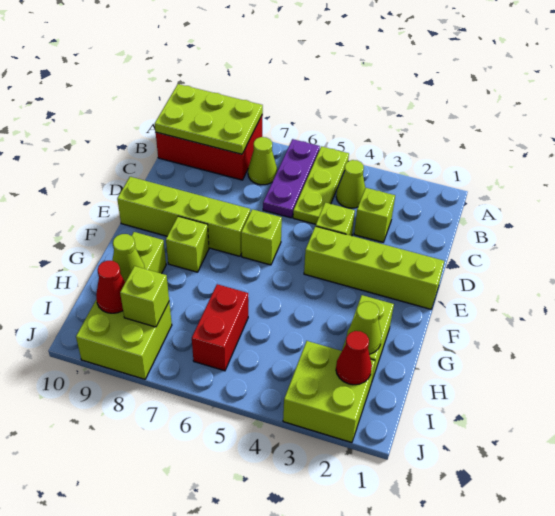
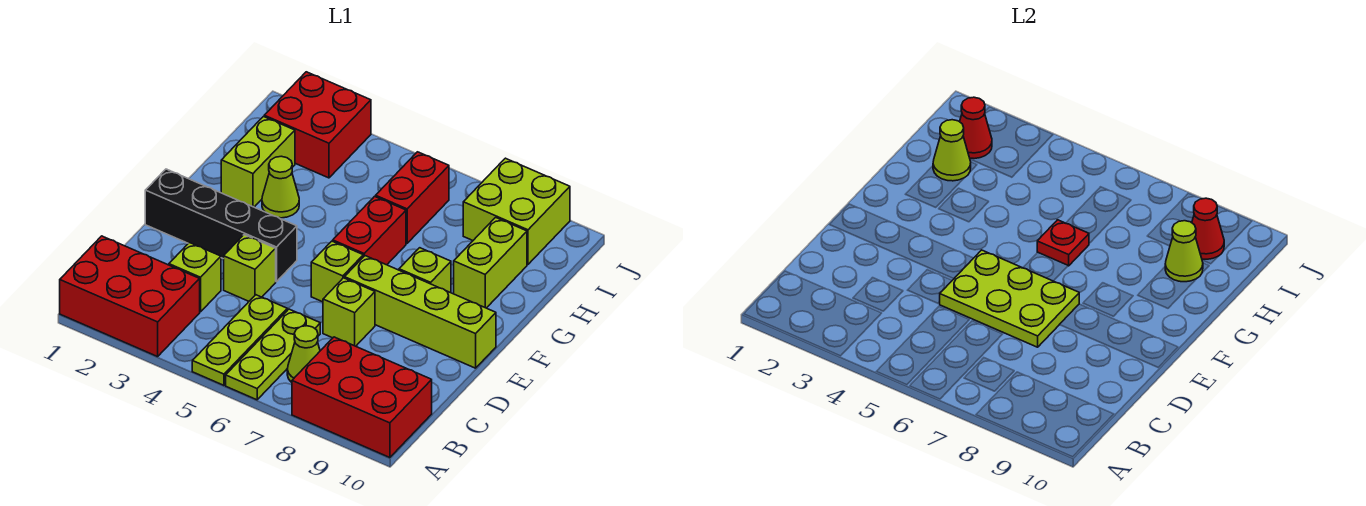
none -> red 2x3 brick [60,236,200,357]
purple 1x3 plate [263,139,320,218] -> lime 1x3 plate [226,309,320,400]
lime 2x3 plate [155,84,263,154] -> lime 2x3 plate moved to [940,250,1079,347]
lime 1x1 cone [336,160,365,208] -> lime 1x1 cone moved to [262,156,299,218]
lime 1x4 brick [304,226,444,309] -> black 1x4 brick [145,169,297,282]
none -> red 1x2 brick [333,196,406,265]
none -> red 1x1 plate [1037,220,1089,266]
lime 2x2 brick [283,341,375,443] -> red 2x2 brick [264,72,371,178]
lime 1x1 brick [120,266,169,327] -> lime 1x1 brick moved to [323,278,375,346]

